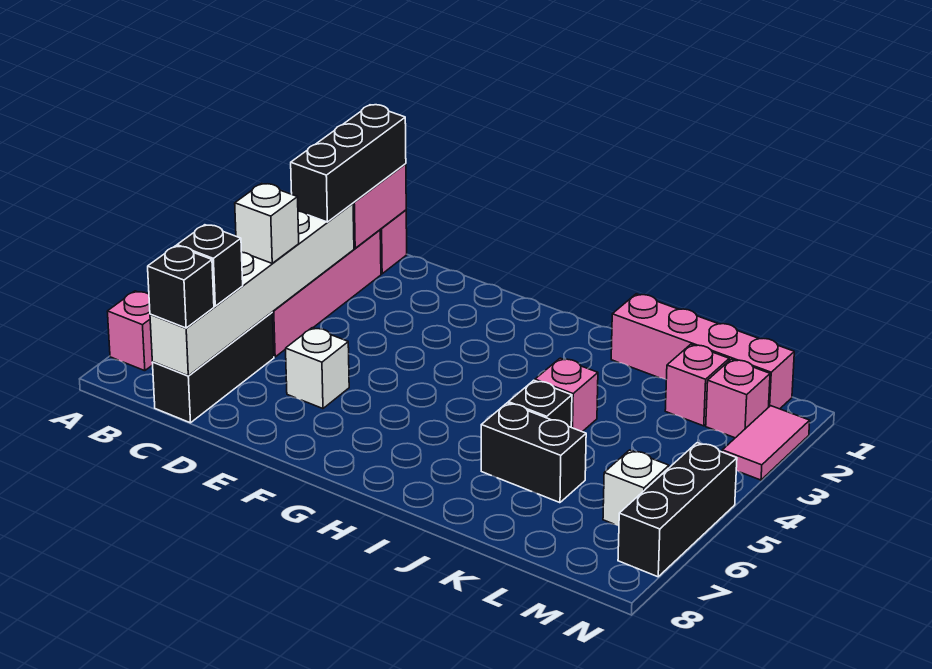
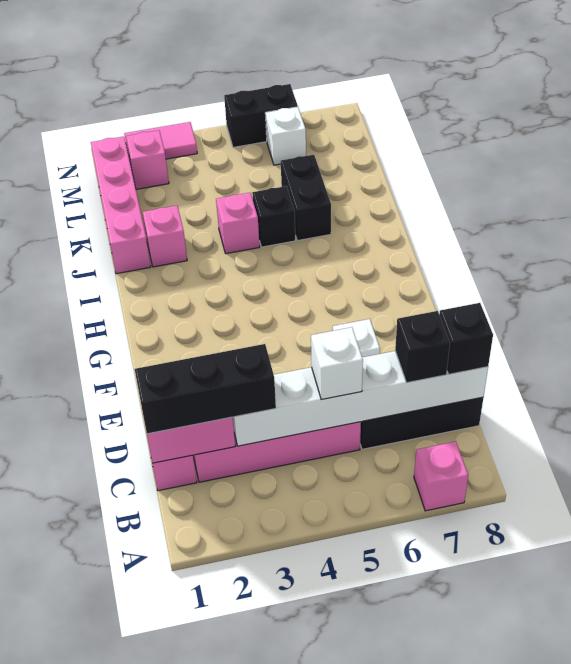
pink 1x1 brick [665,344,729,426] -> pink 1x1 brick moved to [143,206,187,267]
black 1x3 brick [618,443,737,577] -> black 1x2 brick [224,84,298,147]

